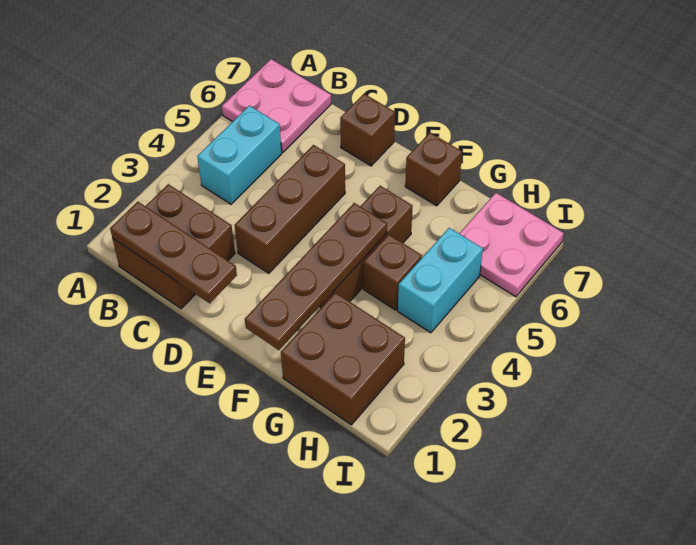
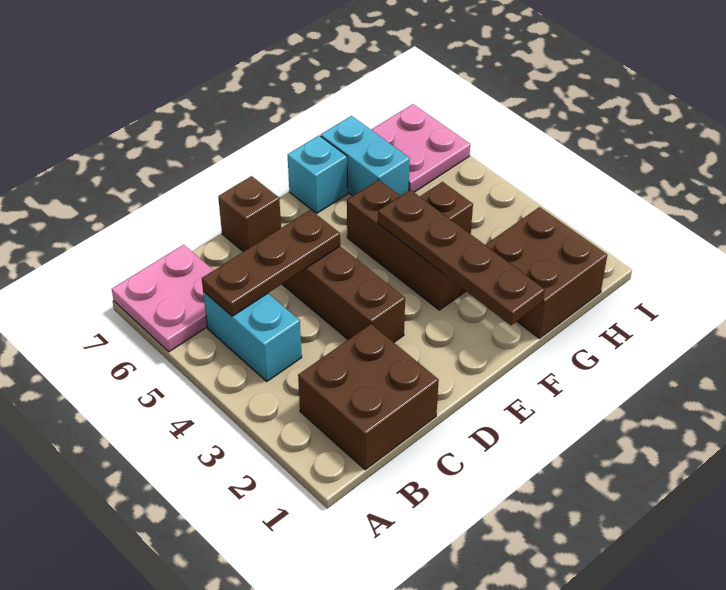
brown 1x3 plate [110,202,237,303] -> brown 1x3 plate moved to [202,210,340,316]
brown 1x1 brick [405,133,462,206] -> cyan 1x1 brick [288,136,347,213]
cyan 1x2 brick [398,228,483,333] -> cyan 1x2 brick moved to [321,116,410,196]

